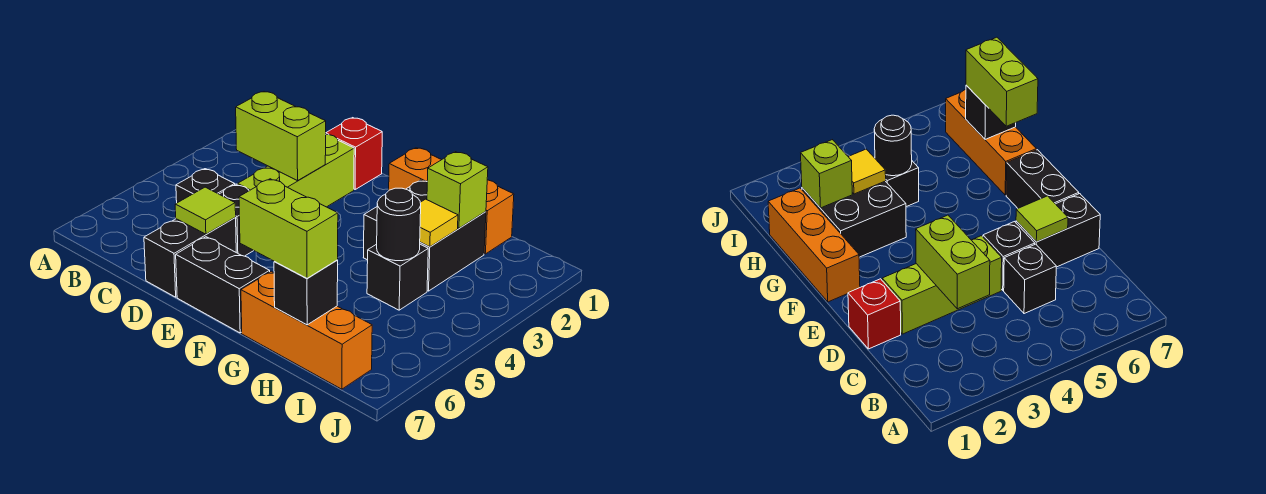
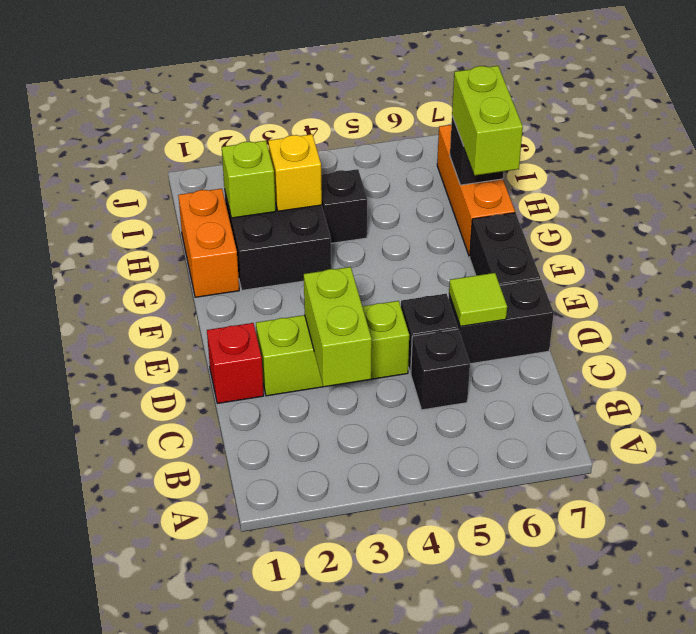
orange 1x3 brick [389,148,514,254] -> orange 1x2 brick [178,189,239,297]
yellow 1x1 tile [420,199,458,247] -> yellow 1x1 brick [268,134,322,211]
black 1x1 round brick [377,188,421,261] -> none

